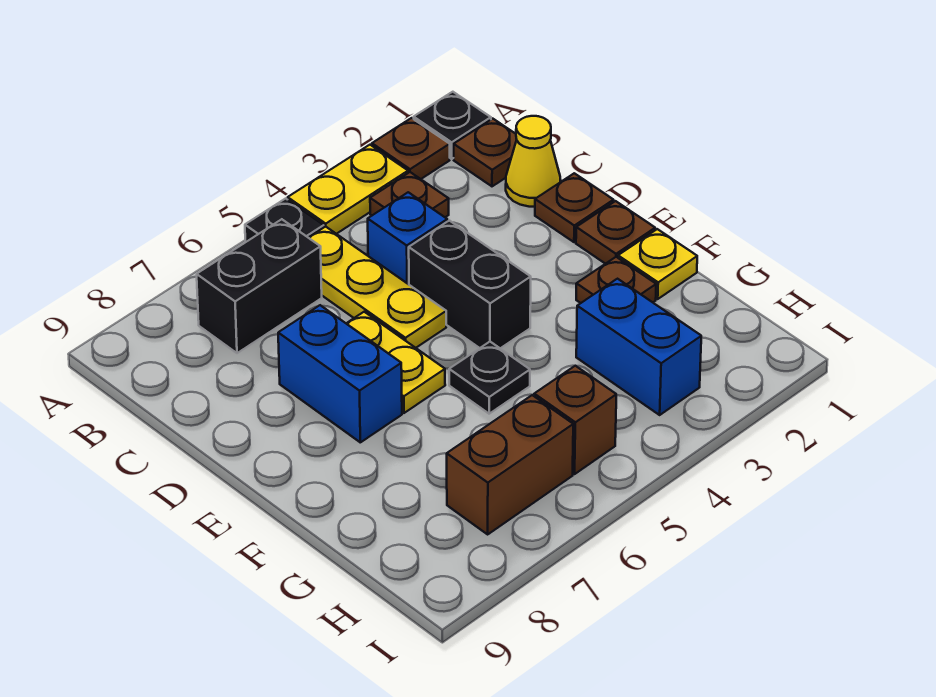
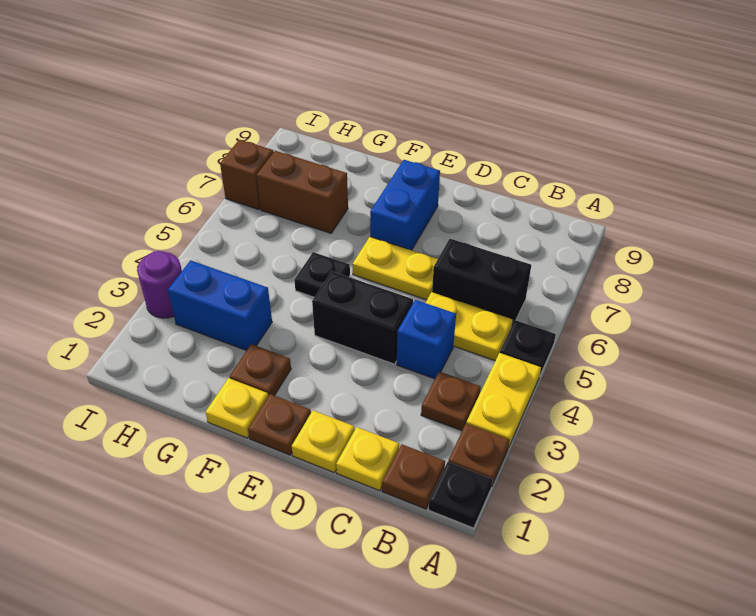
yellow 1x3 plate [309,227,446,348] -> yellow 1x2 plate [426,292,513,361]
black 1x2 brick [197,219,322,353] -> black 1x2 brick turned to [432,239,531,325]
yellow 1x1 cone [506,116,560,207] -> yellow 1x1 plate [336,427,399,491]
brown 1x1 plate [535,173,614,242] -> yellow 1x1 plate [292,410,355,473]
blue 1x2 brick [278,305,402,442] -> blue 1x2 brick turned to [370,160,440,250]
brown 1x1 brick [534,366,616,474] -> brown 1x1 brick moved to [220,140,274,210]
brown 1x2 brick [447,395,573,534] -> brown 1x2 brick turned to [256,151,348,233]
none -> purple 1x1 round brick [137,251,182,318]

